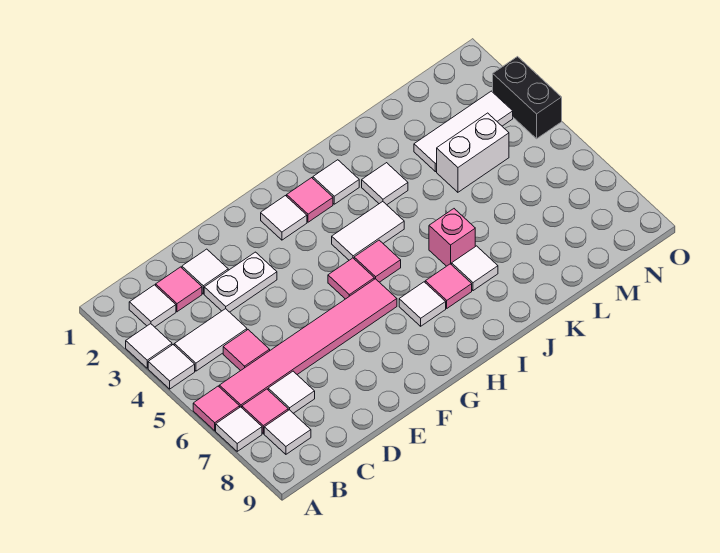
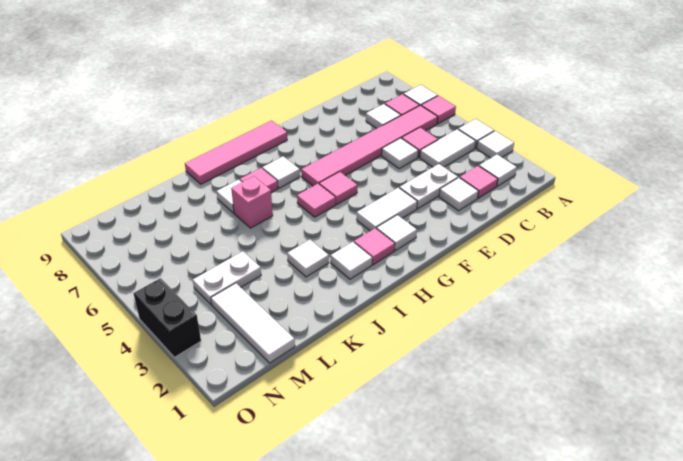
white 1x1 tile [264,410,311,454] -> white 1x1 tile moved to [382,138,419,169]
none -> pink 1x4 tile [185,121,287,184]
white 1x2 tile [332,202,404,260] -> white 1x2 tile moved to [357,187,417,231]
white 1x3 tile [414,91,513,172] -> white 1x3 tile turned to [211,283,295,363]
white 1x2 brick [437,113,509,192] -> white 1x2 plate [193,251,261,305]

